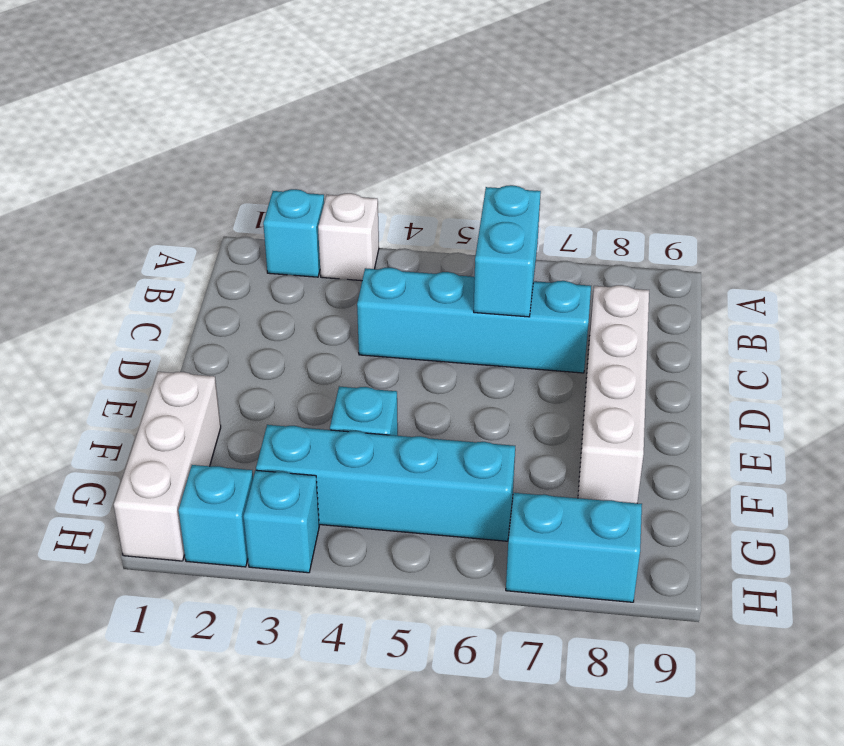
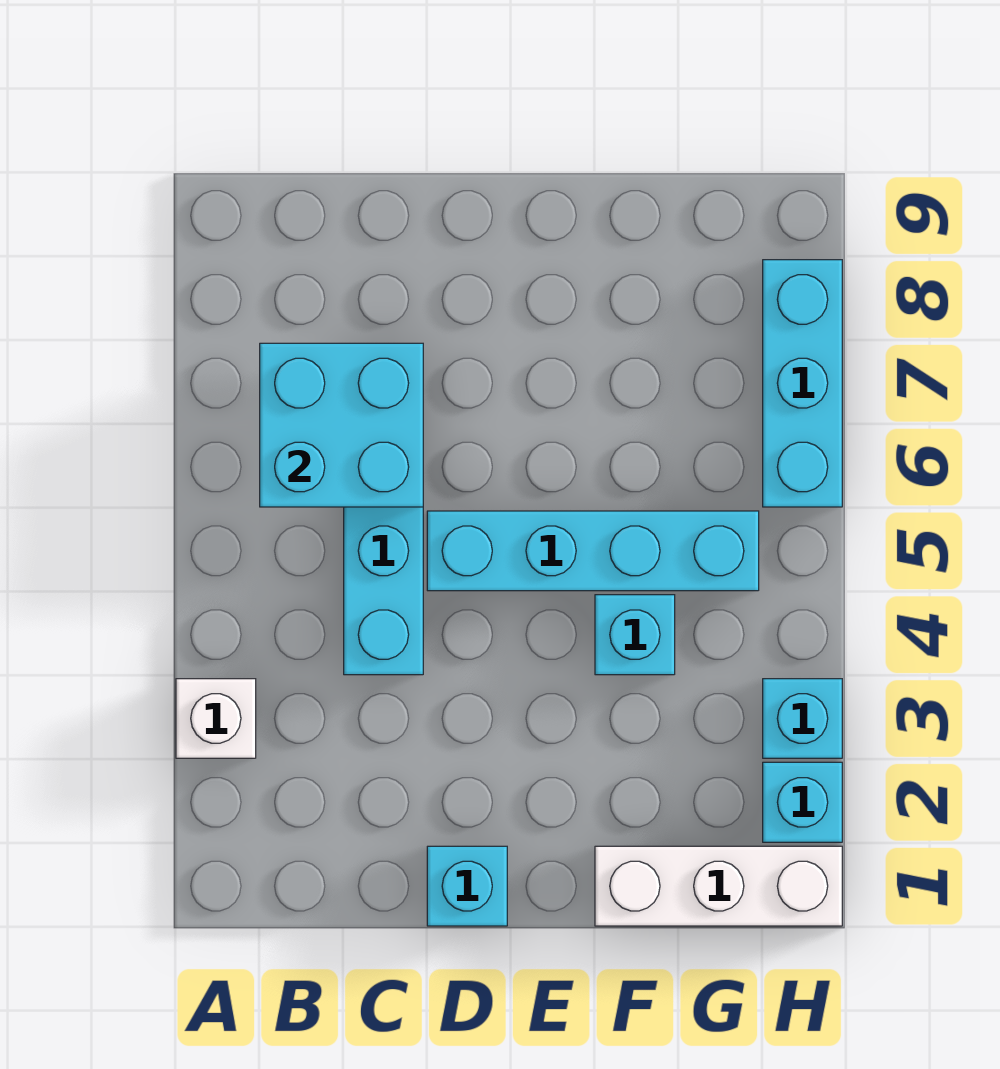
cyan 1x1 brick [263,189,324,277] -> cyan 1x1 brick moved to [427,846,507,926]
cyan 1x2 brick [474,185,541,317] -> cyan 2x2 brick [260,343,423,507]
white 1x4 brick [578,285,649,503] -> none
cyan 1x4 brick [256,425,515,541] -> cyan 1x4 brick turned to [427,511,759,591]
cyan 1x2 brick [506,493,642,602] -> cyan 1x3 brick [763,260,842,507]

